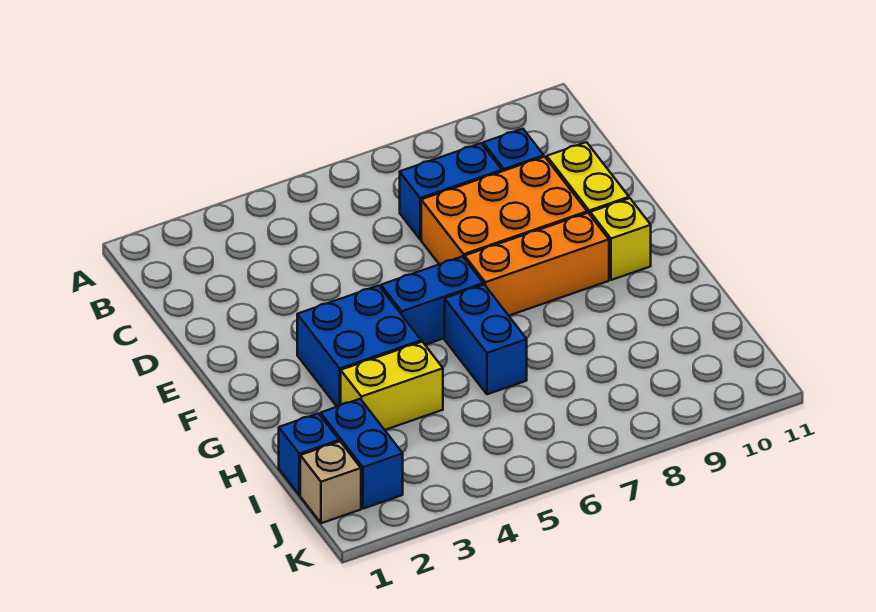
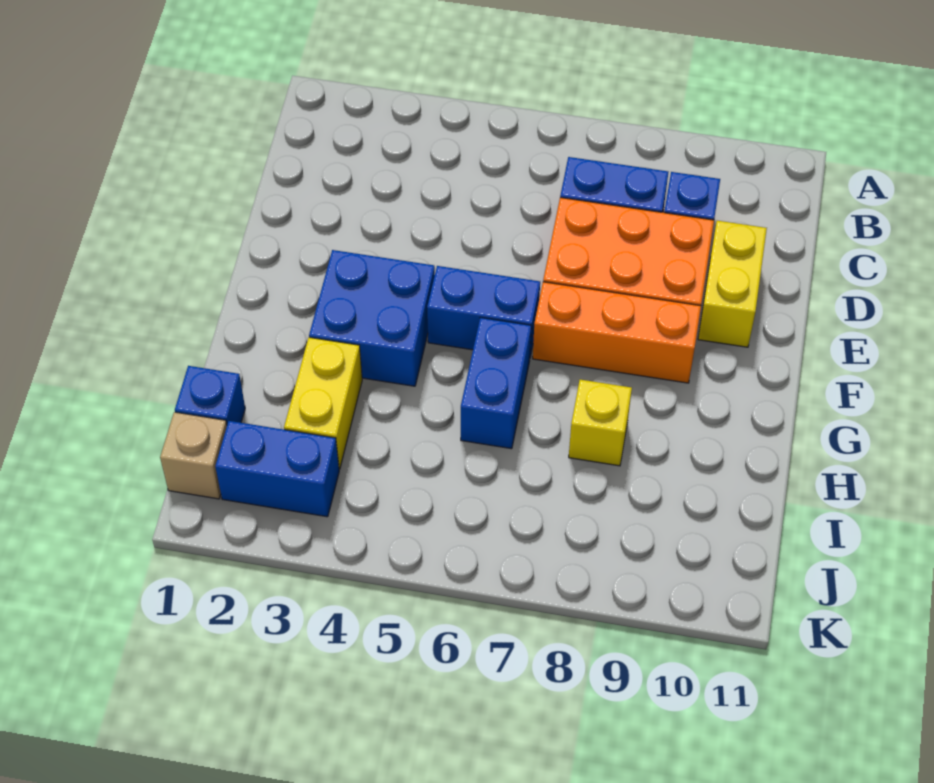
yellow 1x1 brick [590,198,651,280] -> yellow 1x1 brick moved to [569,380,632,466]
yellow 1x2 brick [341,342,443,430] -> yellow 1x2 brick turned to [284,337,362,469]
blue 1x2 brick [321,399,403,509] -> blue 1x2 brick turned to [215,421,339,517]

